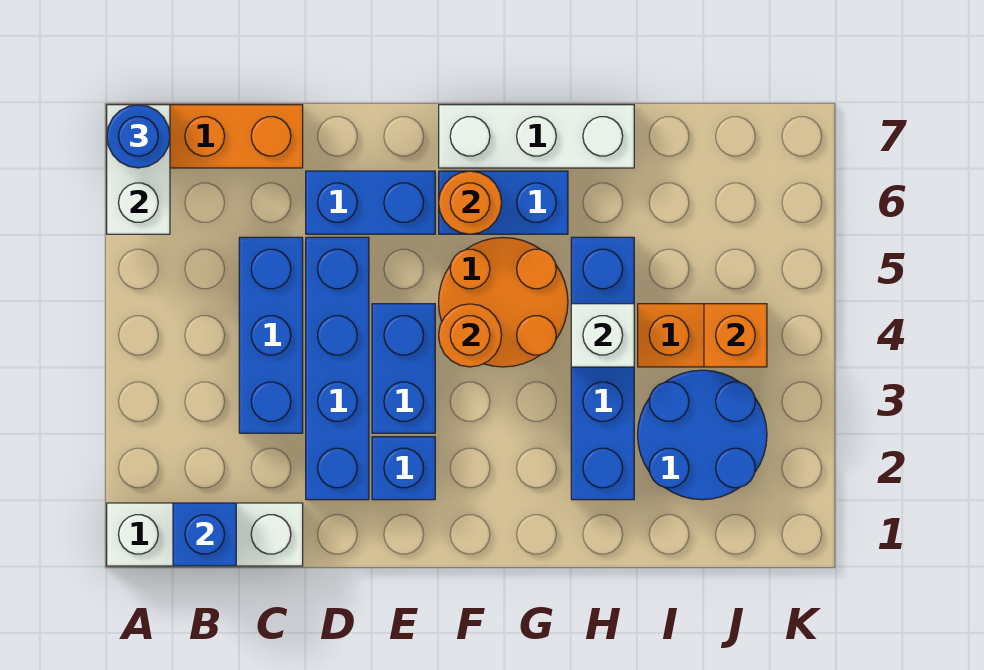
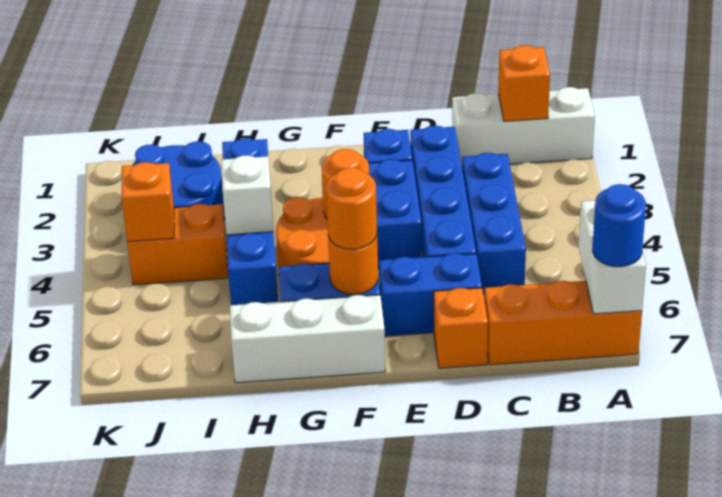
blue 1x1 brick [173,503,236,566] -> orange 1x1 brick [498,45,550,121]
none -> orange 1x1 brick [434,288,488,368]
none -> orange 1x1 round brick [326,168,377,249]

